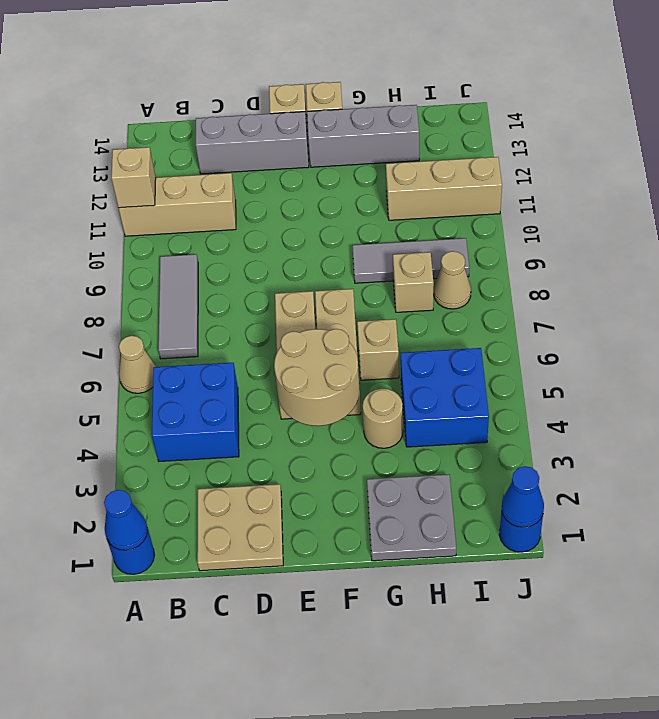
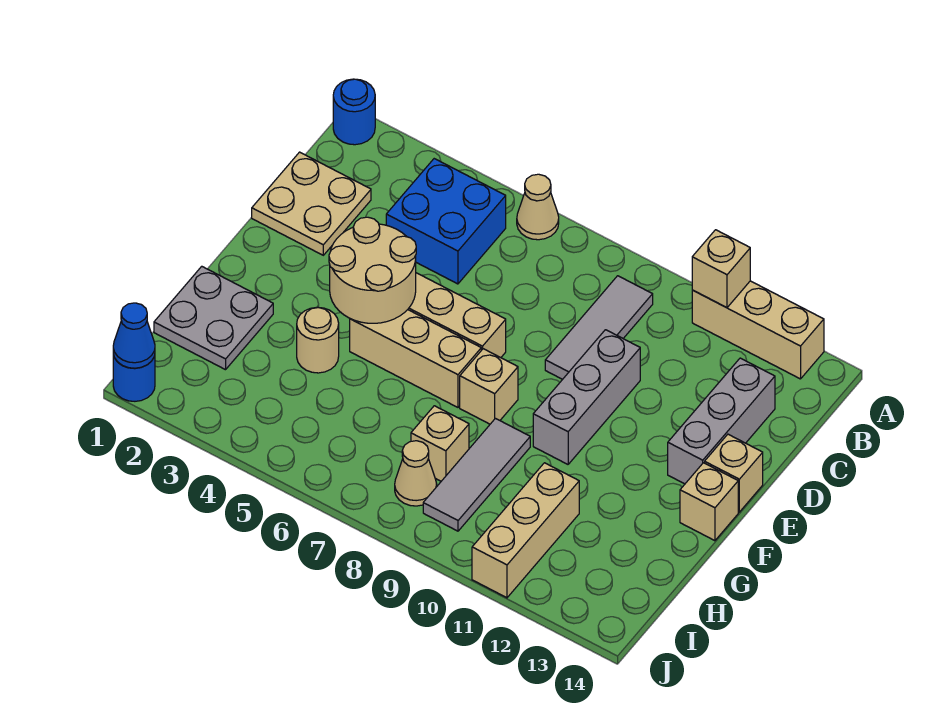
blue 1x1 cone [104,490,148,550] -> none
tan 1x3 brick [119,173,236,236] -> tan 1x3 brick turned to [692,281,824,379]
grey 1x3 tile [158,254,198,359] -> grey 1x3 tile turned to [545,276,653,379]
grey 1x3 brick [307,105,419,167] -> grey 1x3 brick moved to [533,330,640,464]
tan 1x1 brick [357,319,399,380] -> tan 1x1 brick moved to [460,349,518,424]
blue 2x2 brick [401,348,489,447] -> none

